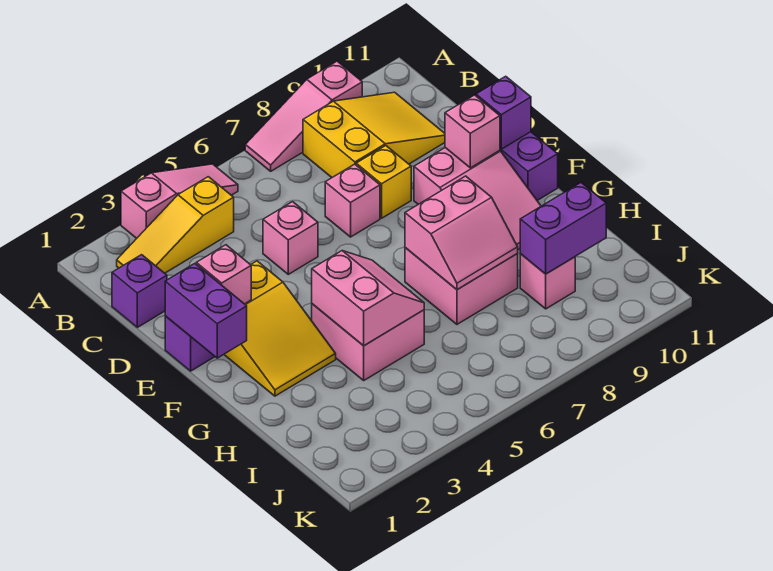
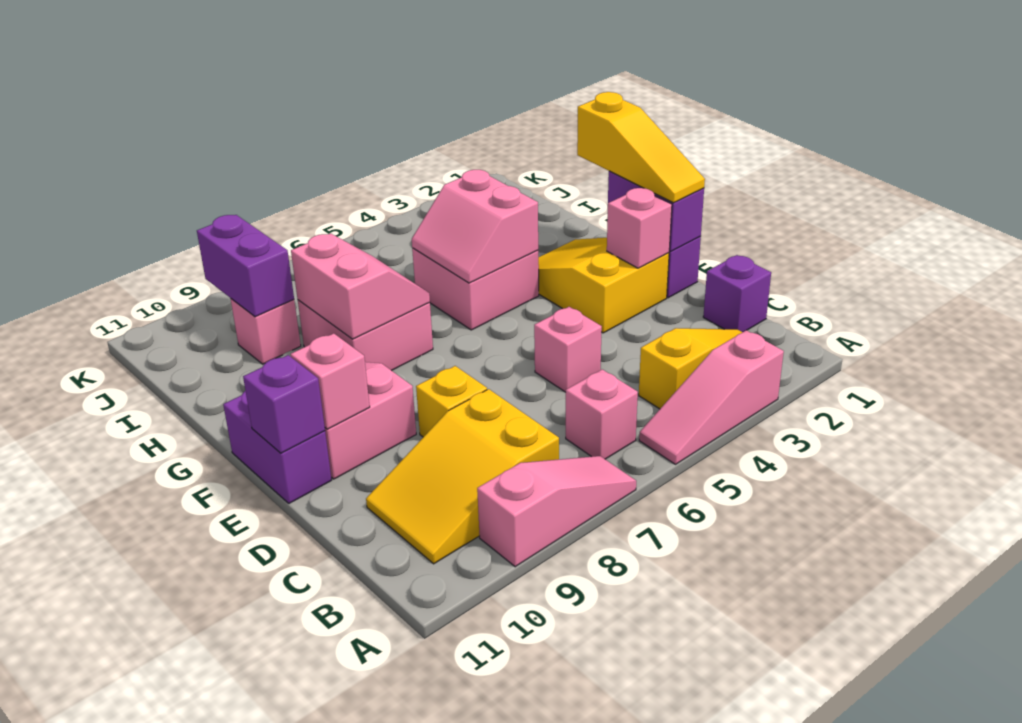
pink 1x1 brick [325,164,380,237] -> pink 1x1 brick moved to [566,369,638,459]
none -> yellow 1x3 slope [577,92,705,203]
pink 2x2 slope [405,176,518,290] -> pink 2x2 slope turned to [291,233,430,339]
purple 1x2 brick [520,183,606,274] -> purple 1x2 brick turned to [197,215,294,317]

